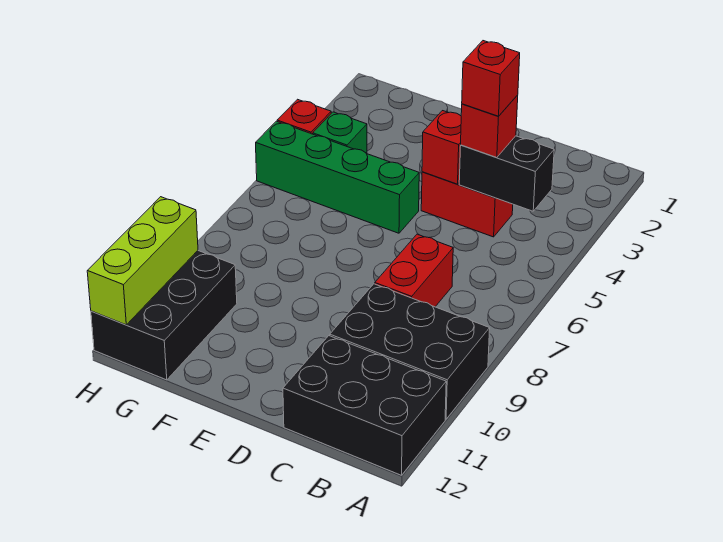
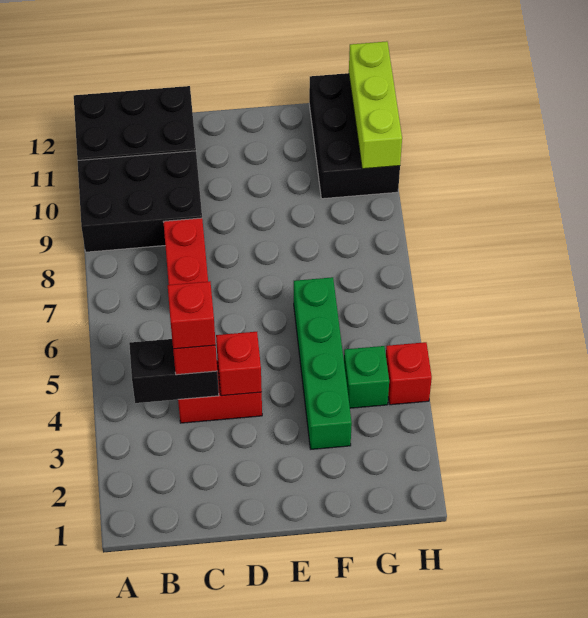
green 1x4 brick [256,121,419,233] -> green 1x4 brick turned to [294,277,352,449]

